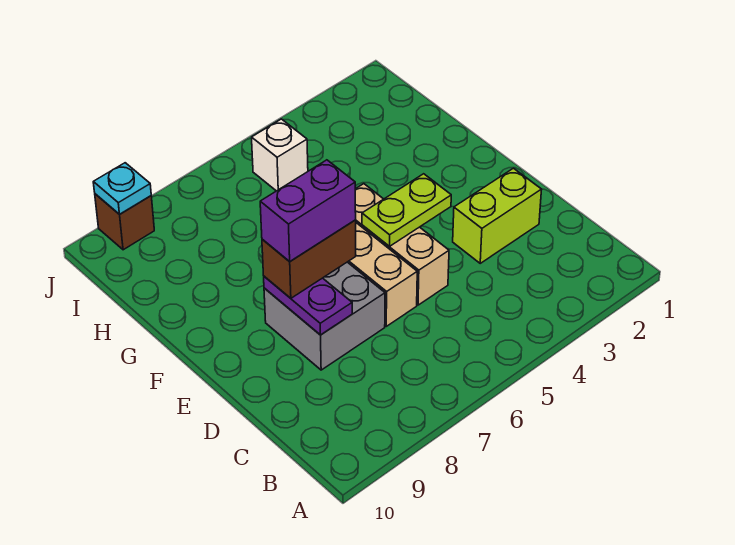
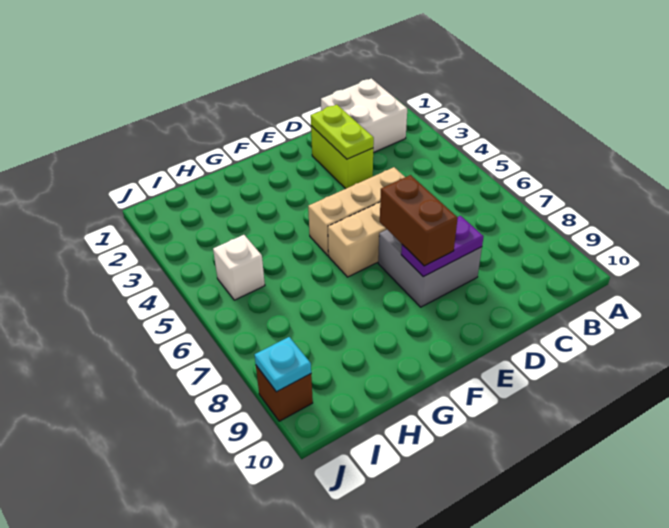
none -> white 2x2 brick [321,78,407,153]
lime 1x2 plate [362,174,451,246] -> lime 1x2 plate moved to [311,105,374,159]
purple 1x2 brick [260,160,356,262] -> none

